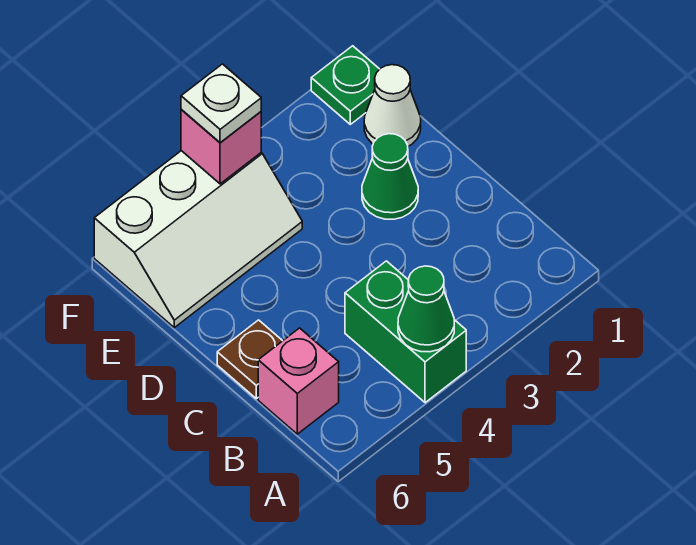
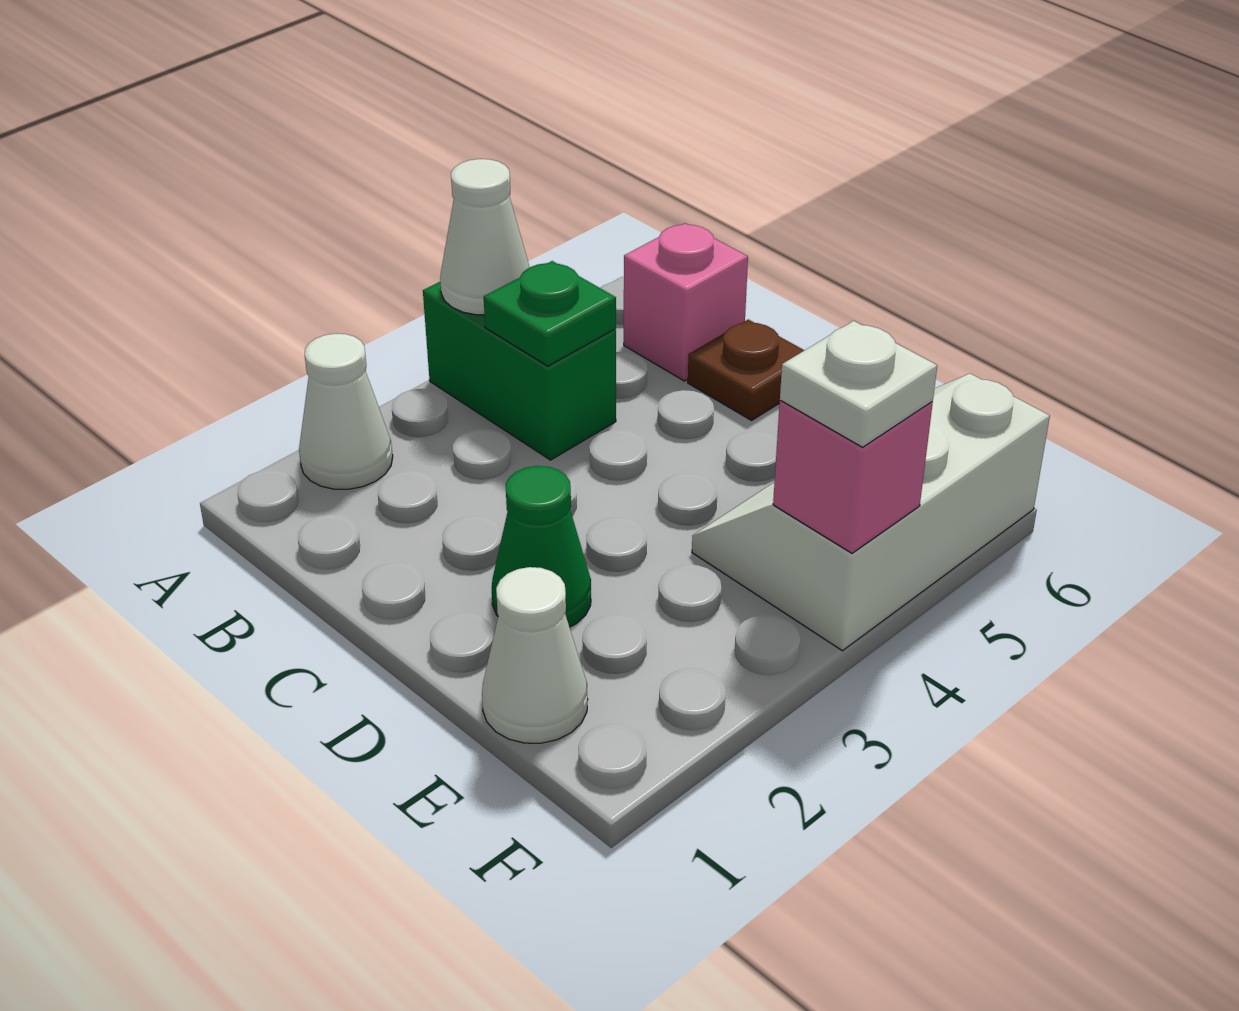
none -> white 1x1 cone [299,333,393,489]
green 1x1 cone [398,266,454,352] -> white 1x1 cone [440,159,529,315]
green 1x1 plate [311,46,379,124] -> green 1x1 plate moved to [484,261,616,366]

